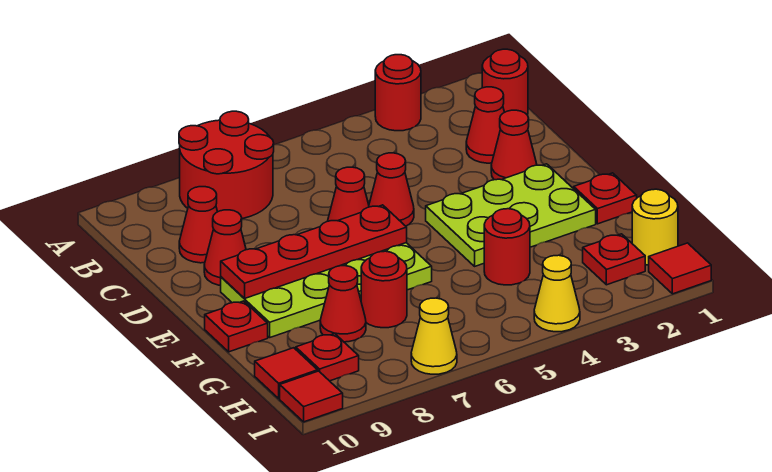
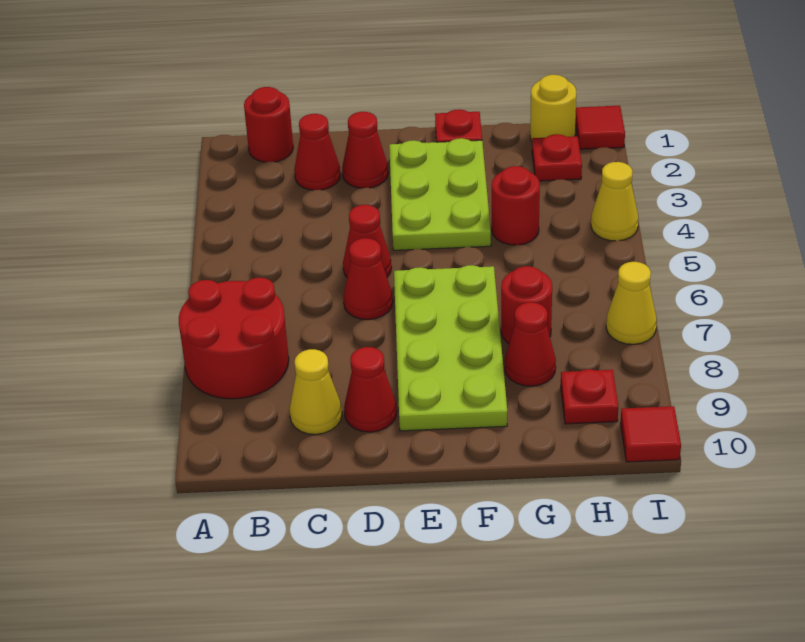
red 1x1 round brick [375,55,421,131] -> none
red 1x1 cone [179,187,217,263] -> yellow 1x1 cone [289,349,342,434]
red 1x4 plate [221,205,407,299] -> none
red 1x1 plate [205,301,268,352] -> none
red 1x1 tile [255,348,318,398] -> none

